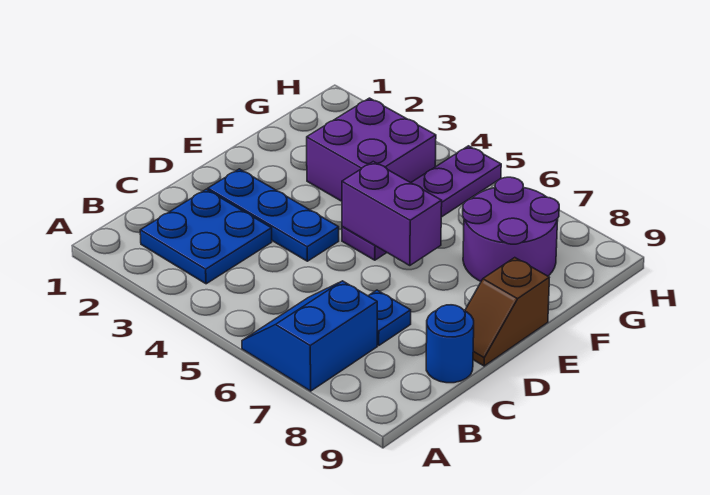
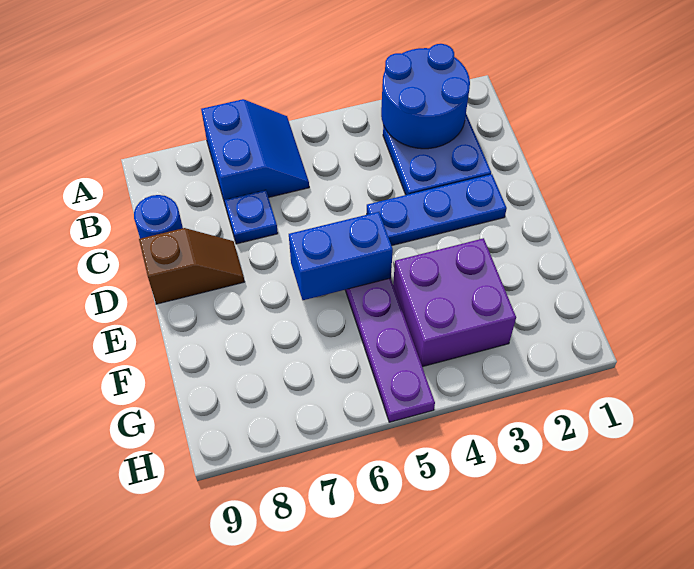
none -> blue 2x2 round brick [381,44,470,149]
brown 1x2 slope [465,258,549,366] -> brown 1x2 slope turned to [139,228,244,304]
purple 1x2 brick [342,162,442,266] -> blue 1x2 brick [289,212,393,300]
purple 2x2 round brick [463,177,559,281] -> none

